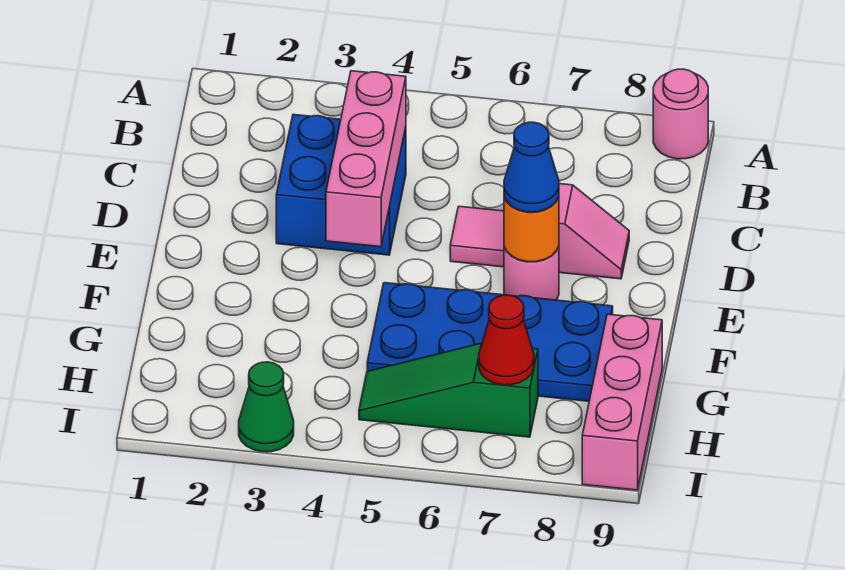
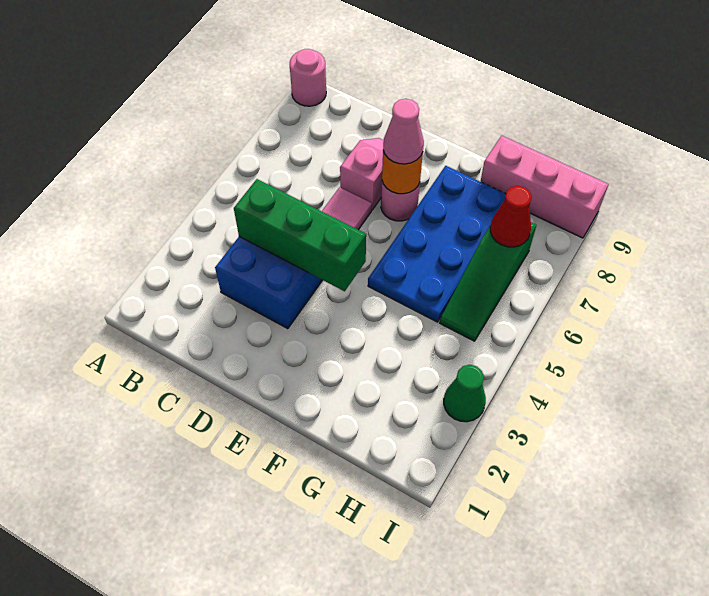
pink 1x3 brick [326,71,406,247] -> green 1x3 brick [234,179,366,291]
blue 1x1 cone [504,122,559,212] -> pink 1x1 cone [383,99,424,164]

